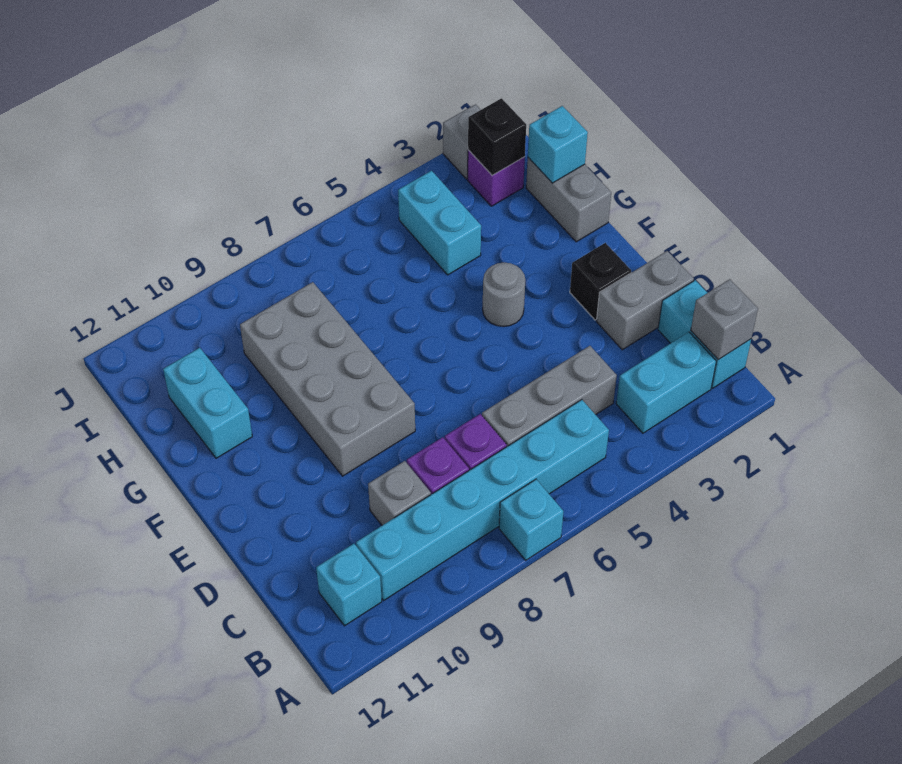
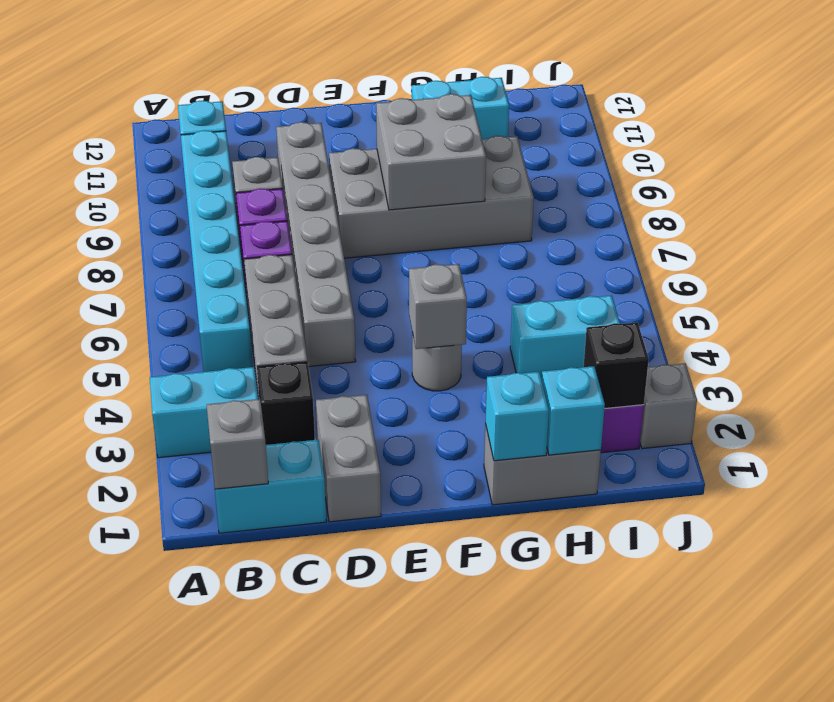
cyan 1x1 brick [499,479,564,560] -> cyan 1x1 brick moved to [485,372,549,461]
cyan 1x2 brick [616,332,716,433] -> cyan 1x2 brick turned to [150,367,258,458]
none -> grey 1x6 brick [276,122,356,367]
black 1x1 brick [570,243,631,320] -> black 1x1 brick moved to [257,362,315,445]
none -> grey 1x1 brick [409,264,467,349]
none -> grey 2x2 brick [376,94,486,210]

